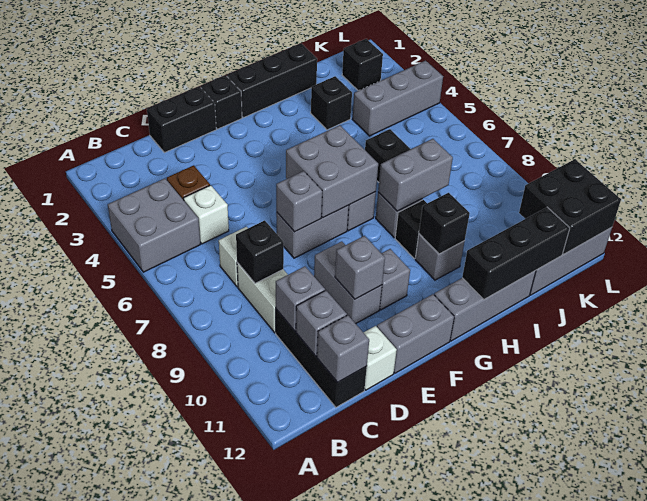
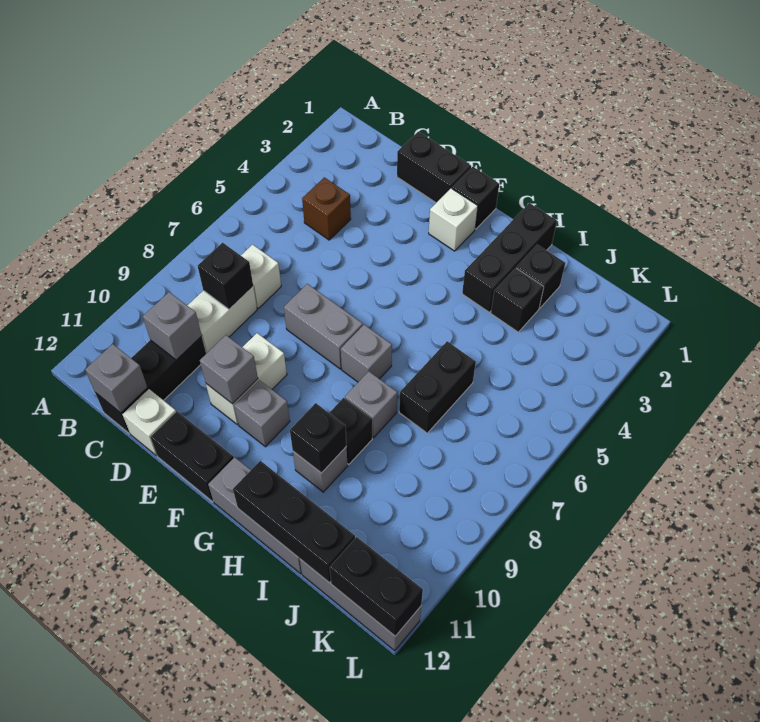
grey 2x2 brick [108,179,200,272] -> none
white 1x1 brick [183,185,229,244] -> white 1x1 brick moved to [429,188,478,251]
grey 1x1 brick [296,290,347,356] -> none
grey 1x1 brick [276,171,322,232] -> none
grey 1x2 brick [314,241,382,324] -> white 1x2 brick [206,333,287,424]
grey 1x2 brick [377,294,454,373] -> black 1x2 brick [151,412,234,501]
grey 2x2 brick [286,125,378,218] -> none
black 1x3 brick [227,43,317,118] -> black 1x3 brick turned to [462,203,557,312]
grey 1x2 brick [378,139,453,211] -> none
grey 1x3 brick [353,61,443,136] -> none
black 1x1 brick [342,39,383,91] -> black 1x1 brick moved to [516,244,565,308]
black 2x2 brick [519,159,621,254] -> black 1x2 brick [330,537,423,636]

